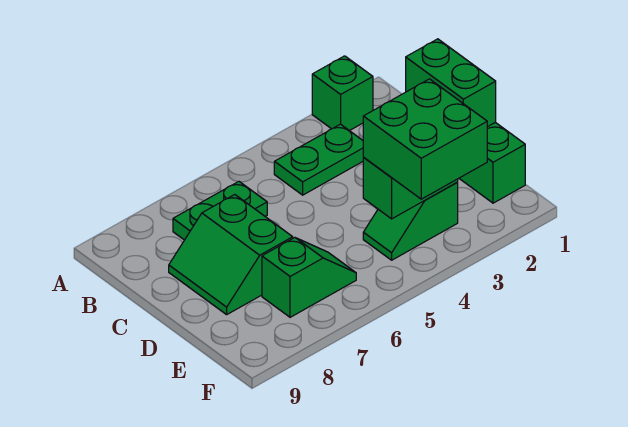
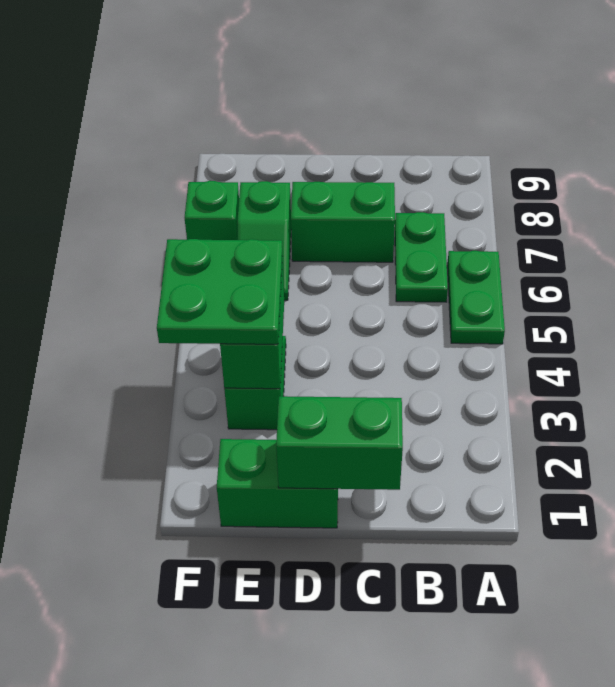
green 1x1 brick [312,56,373,131] -> green 1x1 brick moved to [185,181,239,240]
green 1x2 plate [274,124,364,195] -> green 1x2 plate moved to [447,251,505,344]
green 2x2 brick [363,79,487,199] -> green 2x2 plate [157,239,283,344]

